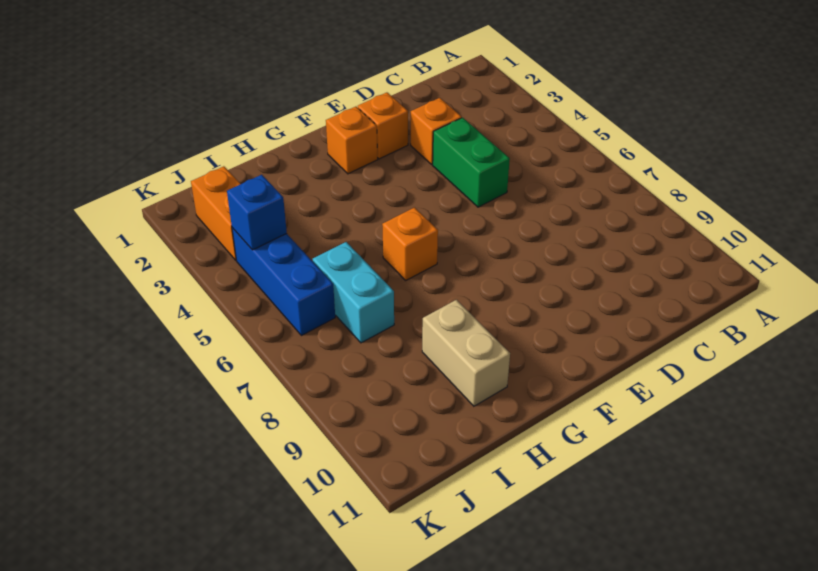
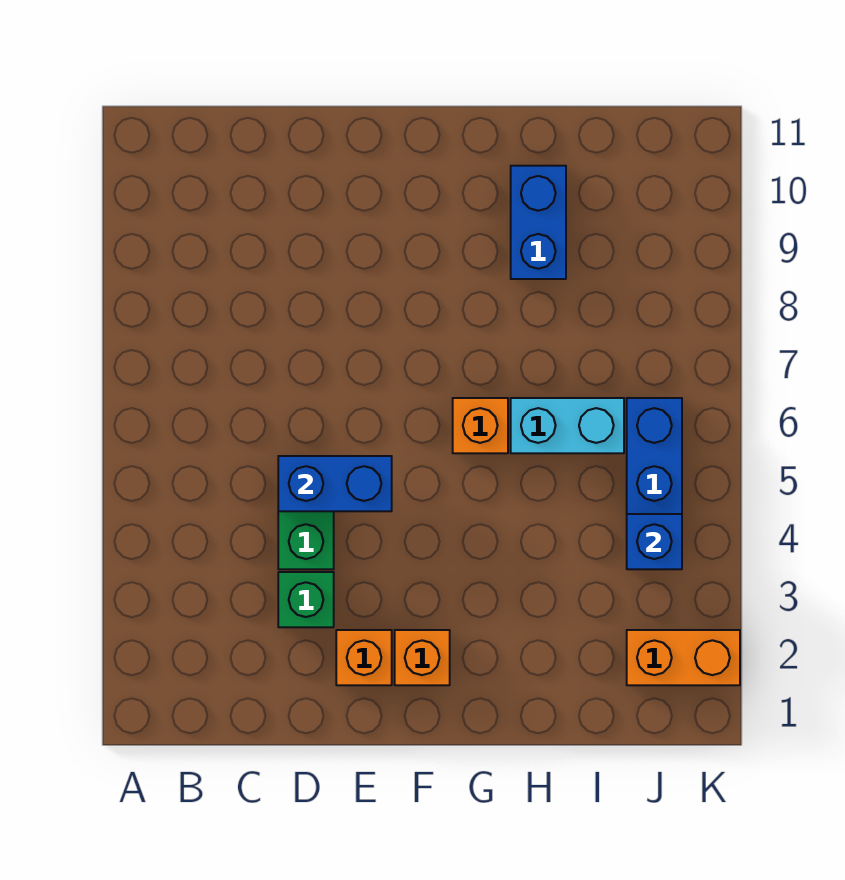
orange 1x1 brick [411,98,462,164] -> green 1x1 brick [278,572,334,627]
none -> blue 1x2 brick [278,456,392,511]
tan 1x2 brick [422,300,510,406] -> blue 1x2 brick [511,166,566,279]
cyan 1x2 brick [313,242,394,343] -> cyan 1x2 brick turned to [511,398,624,453]
orange 1x2 brick [191,166,240,260] -> orange 1x2 brick turned to [627,630,740,685]

